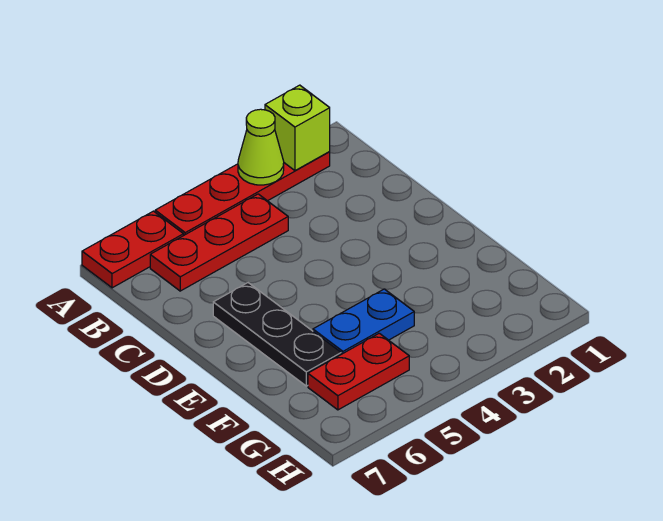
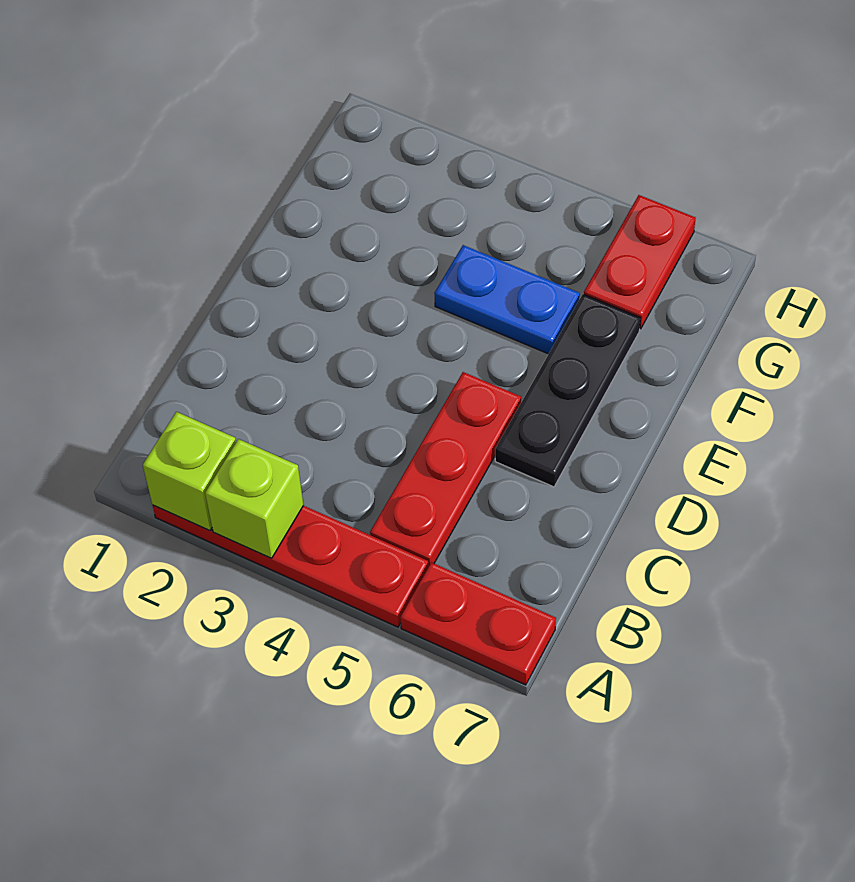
lime 1x1 cone [238,109,284,185] -> lime 1x1 brick [205,439,304,558]
red 1x3 plate [150,194,288,291] -> red 1x3 plate turned to [370,372,521,567]
red 1x2 plate [308,333,409,410] -> red 1x2 plate turned to [584,195,696,329]

